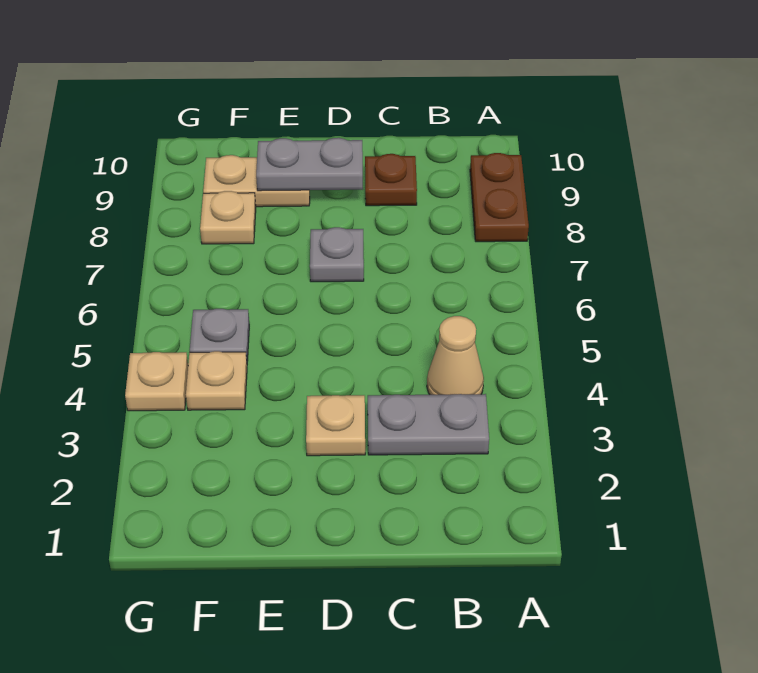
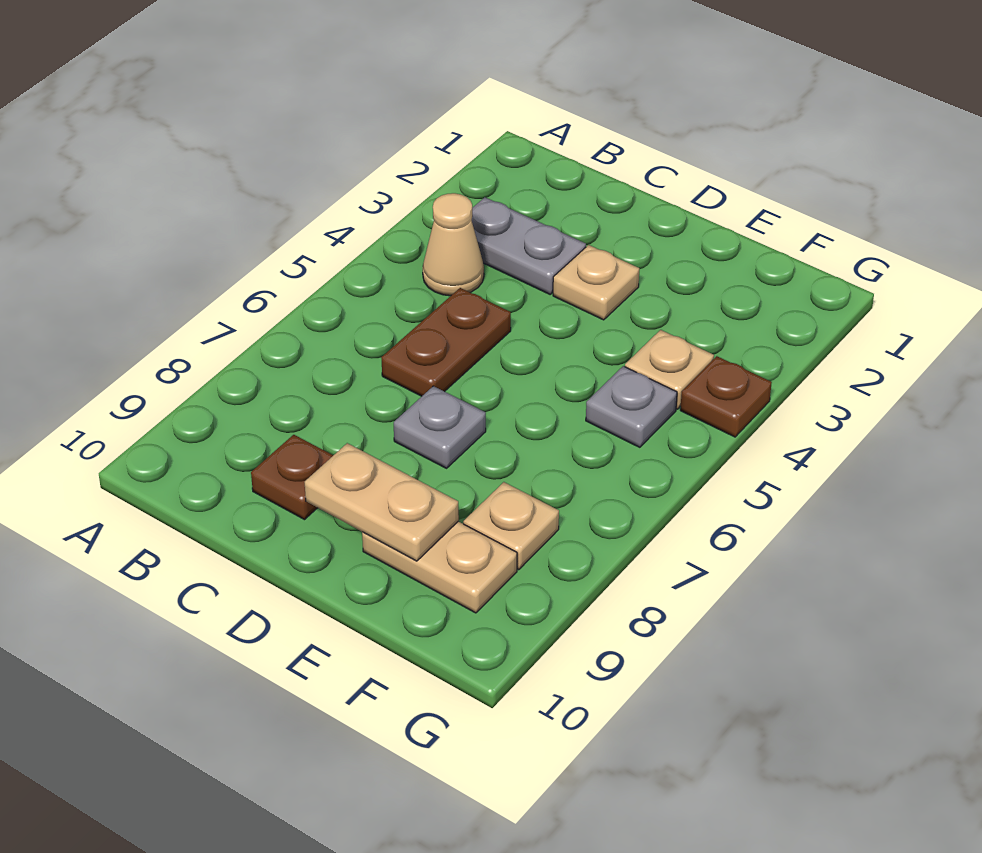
brown 1x2 plate [470,153,529,242] -> brown 1x2 plate moved to [381,288,511,396]
grey 1x2 plate [256,138,363,191] -> tan 1x2 plate [305,443,459,561]
tan 1x1 plate [125,352,188,411] -> brown 1x1 plate [680,356,772,437]

